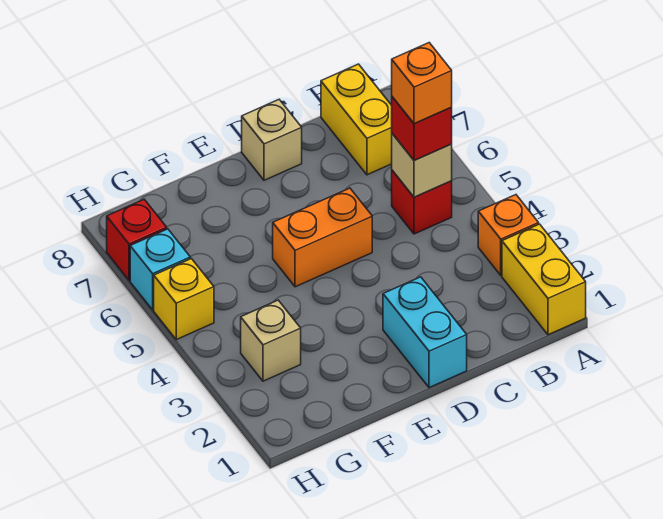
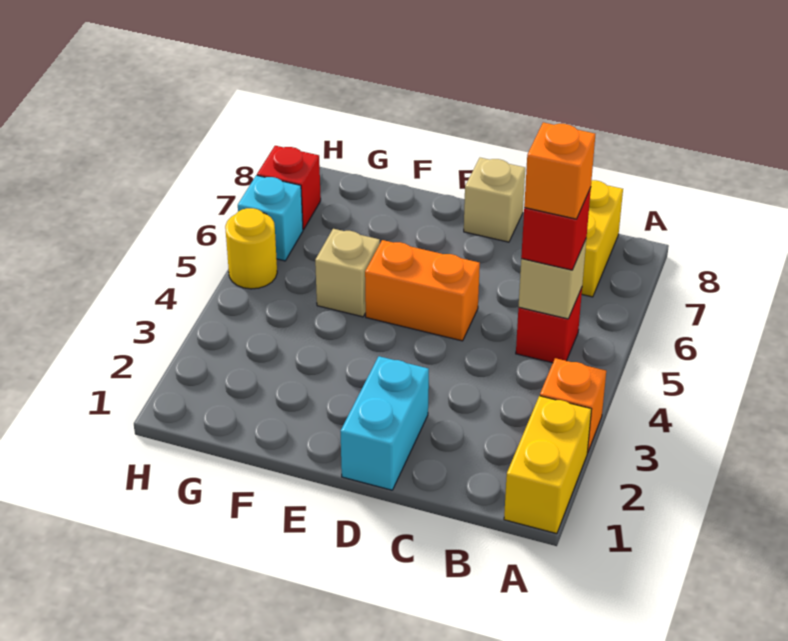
tan 1x1 brick [241,300,301,381] -> tan 1x1 brick moved to [315,229,380,317]
yellow 1x1 brick [154,259,214,340] -> yellow 1x1 round brick [225,208,277,289]

